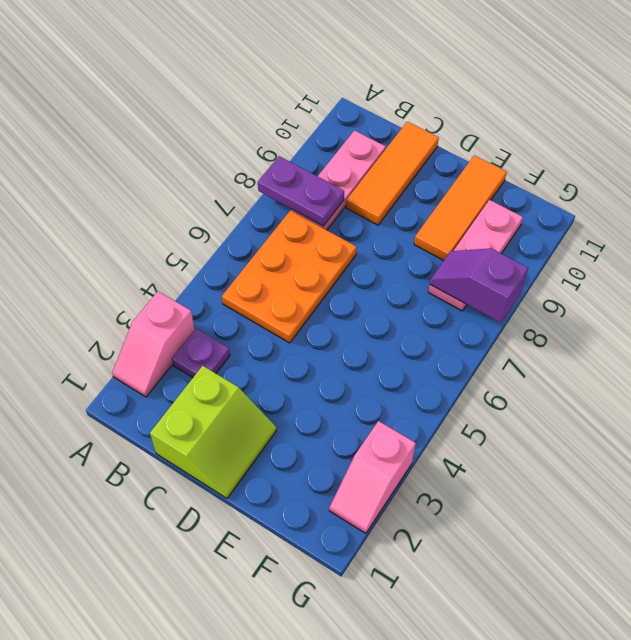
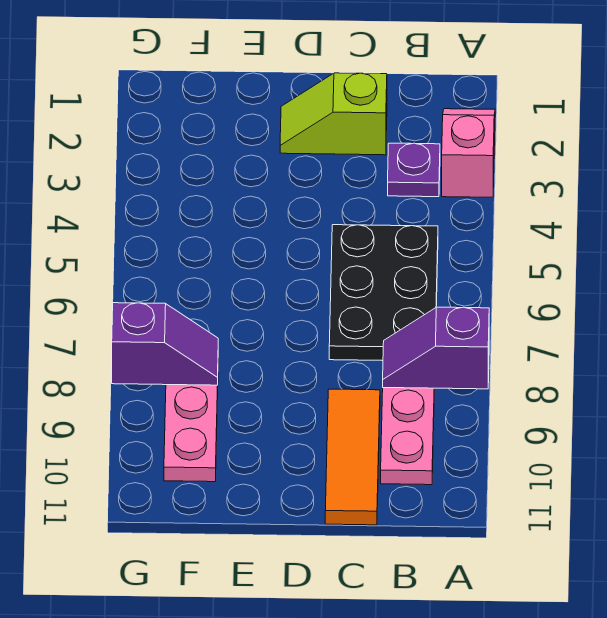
purple 1x2 plate [258,156,344,226] -> purple 1x2 slope [383,307,489,389]
orange 2x3 plate [222,211,356,343] -> black 2x3 plate [329,225,438,361]
lime 2x2 slope [150,366,276,498] -> lime 1x2 slope [280,73,387,155]
orange 1x3 tile [414,155,507,260] -> none
pink 1x2 slope [329,421,416,533] -> none

